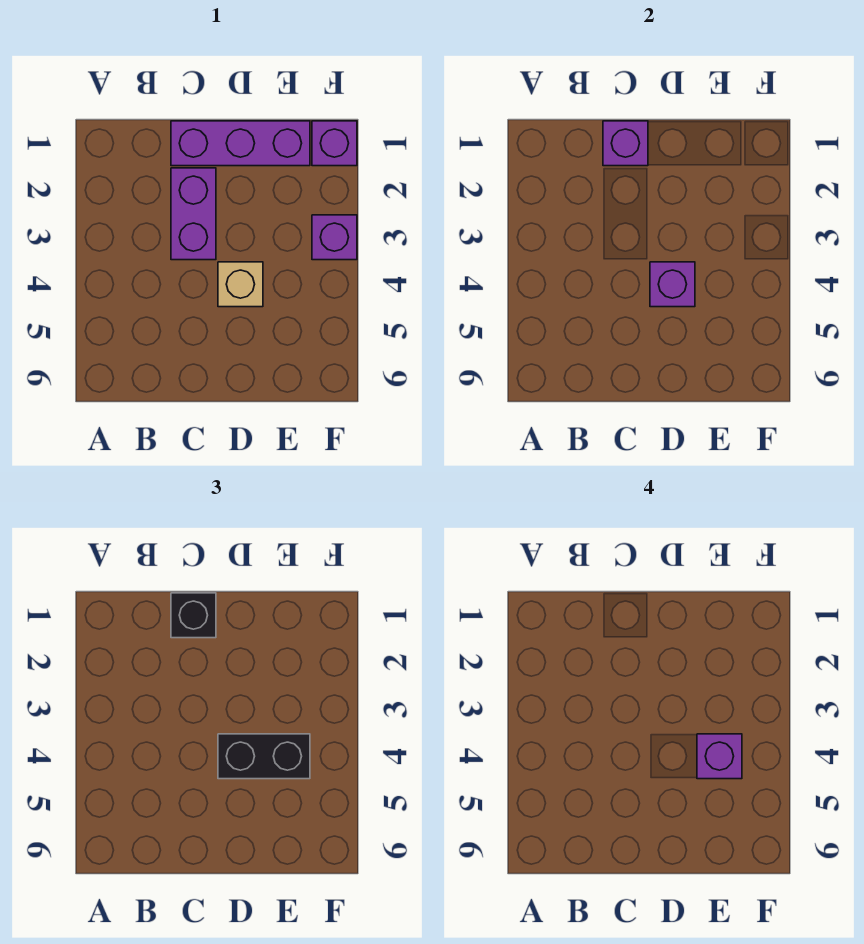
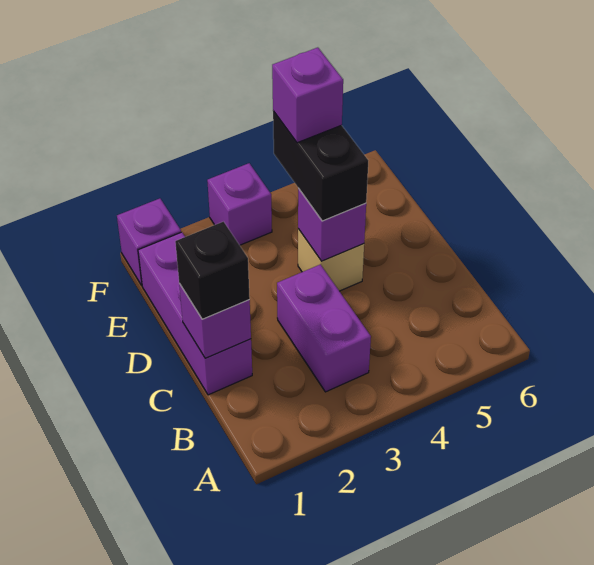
purple 1x2 brick [171,168,216,260] -> purple 1x2 brick turned to [277,264,371,392]

